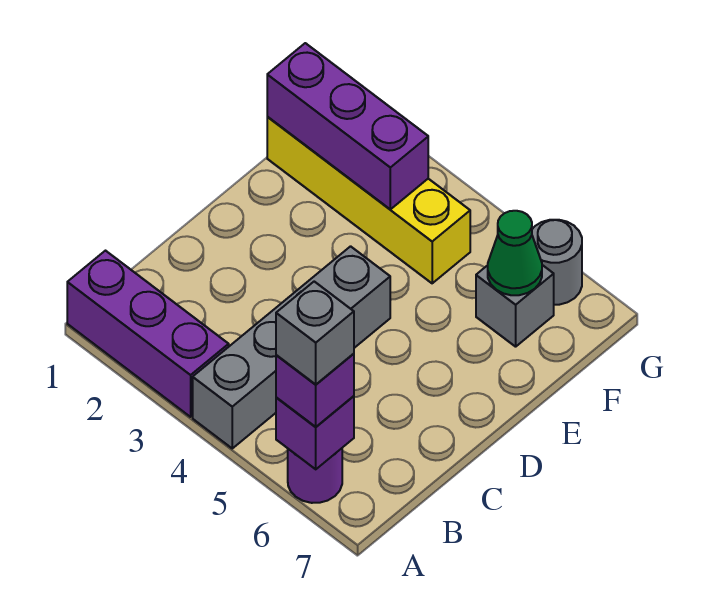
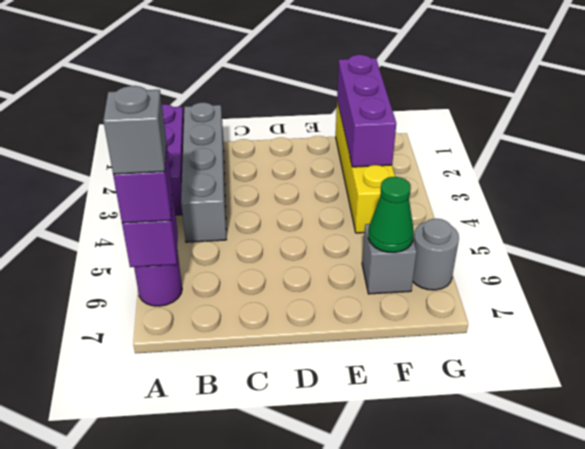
grey 1x4 brick [193,246,390,448] -> grey 1x4 brick turned to [181,102,226,242]

